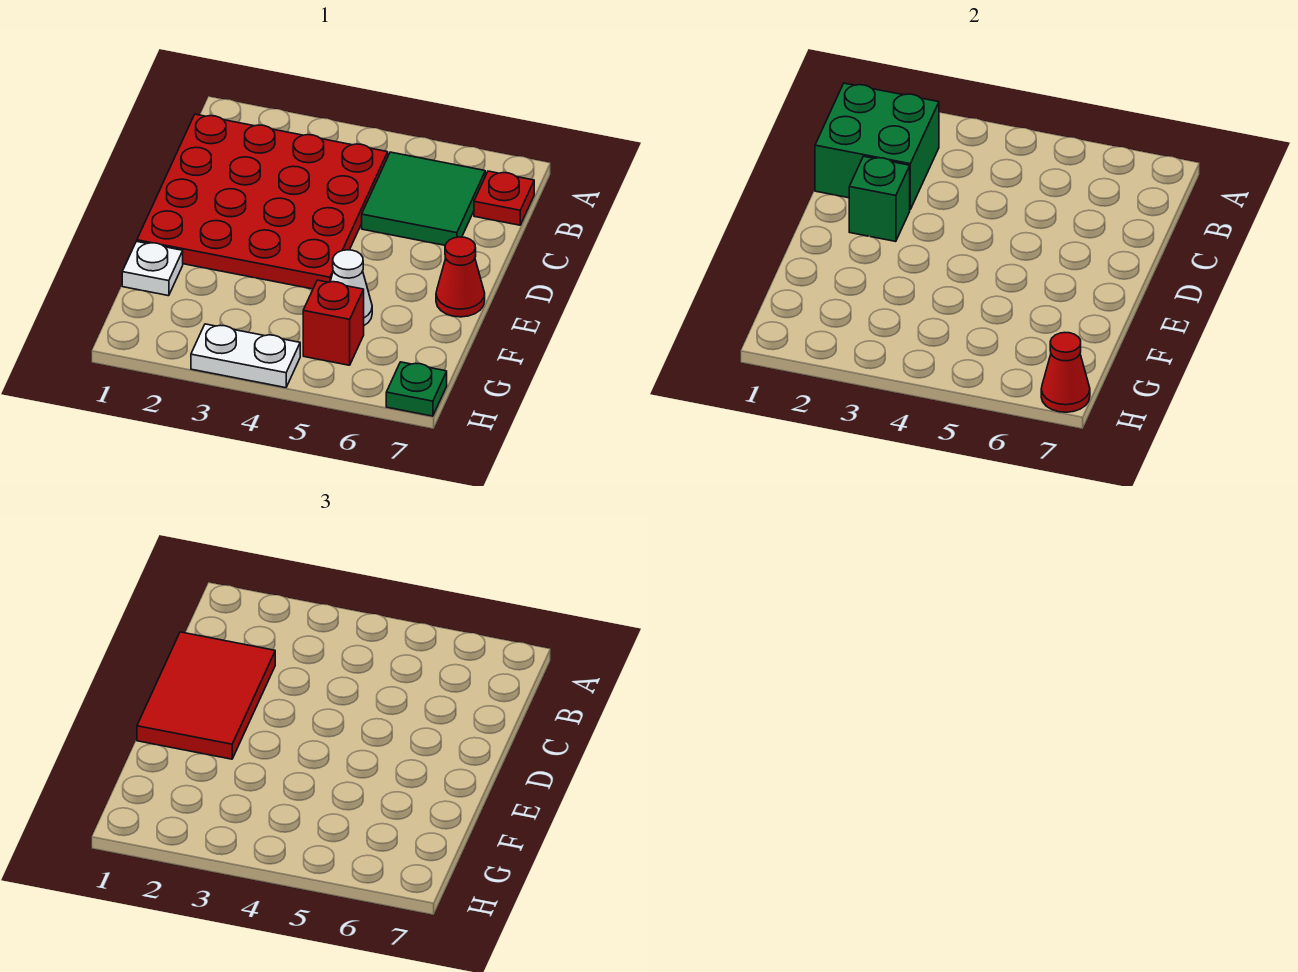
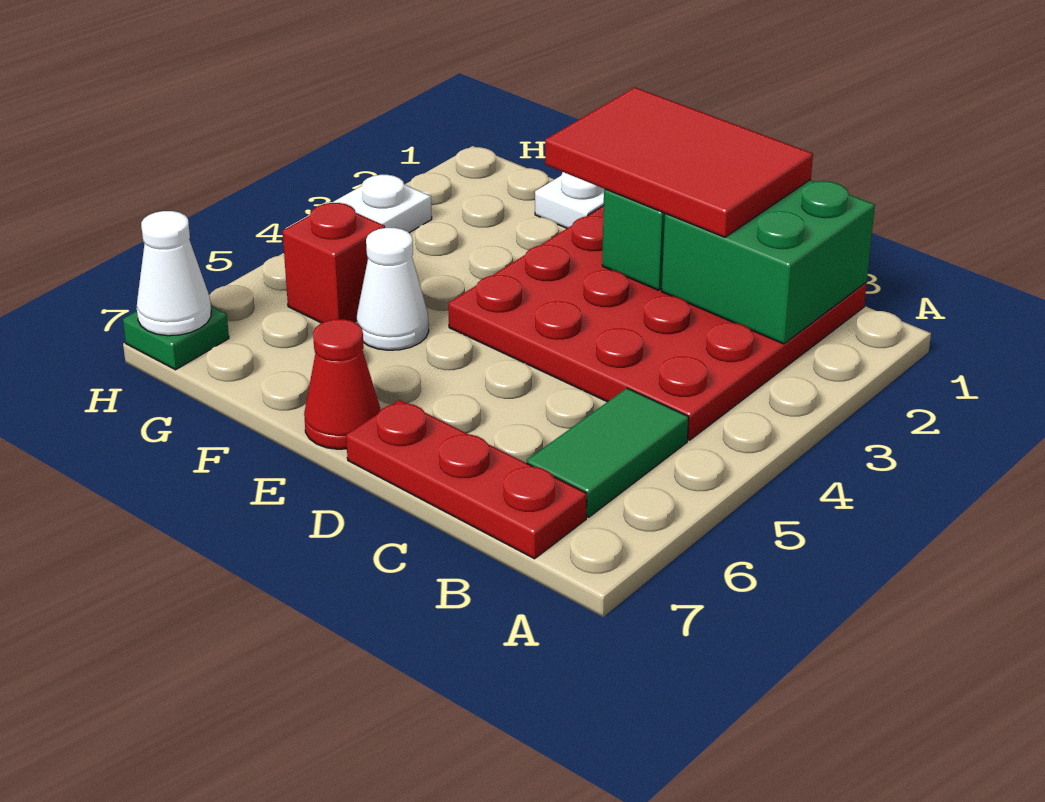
green 2x2 tile [362,152,485,245] -> green 1x2 tile [527,388,689,517]
red 1x1 plate [474,171,534,225] -> red 1x3 plate [346,400,587,559]
red 1x1 cone [1041,332,1090,412] -> white 1x1 cone [137,211,211,336]

